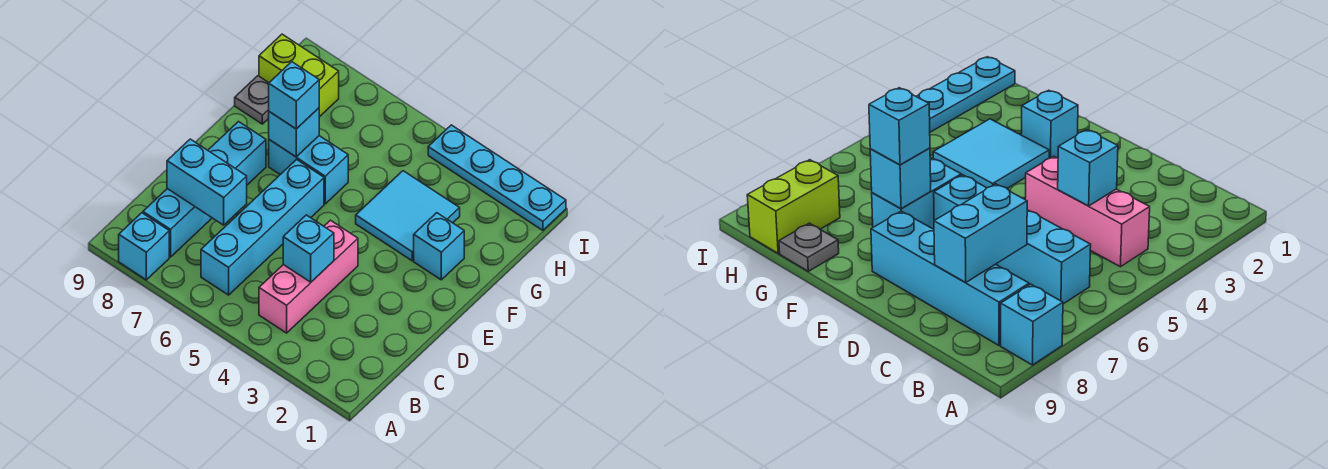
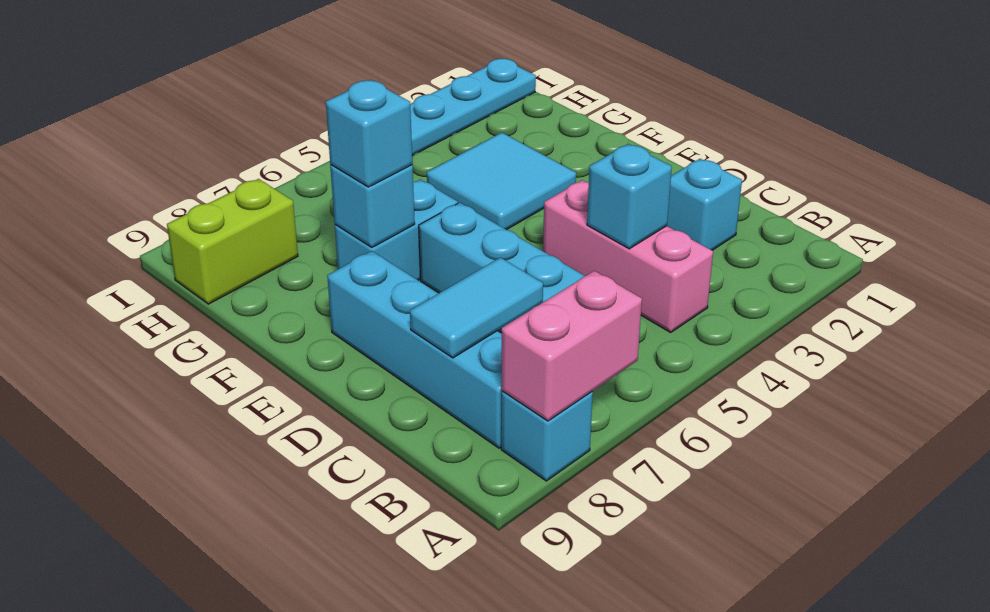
none -> pink 1x2 brick [502,271,642,421]
cyan 1x2 brick [167,139,247,225] -> cyan 1x2 tile [410,257,543,358]
cyan 1x1 brick [414,213,464,280] -> cyan 1x1 brick moved to [667,159,742,250]
grey 1x1 plate [235,76,269,124] -> none

